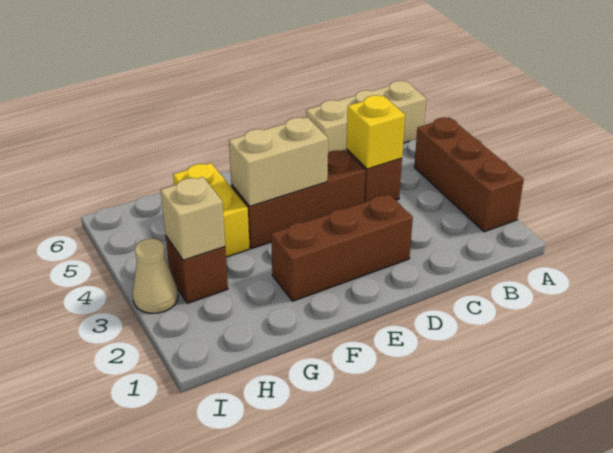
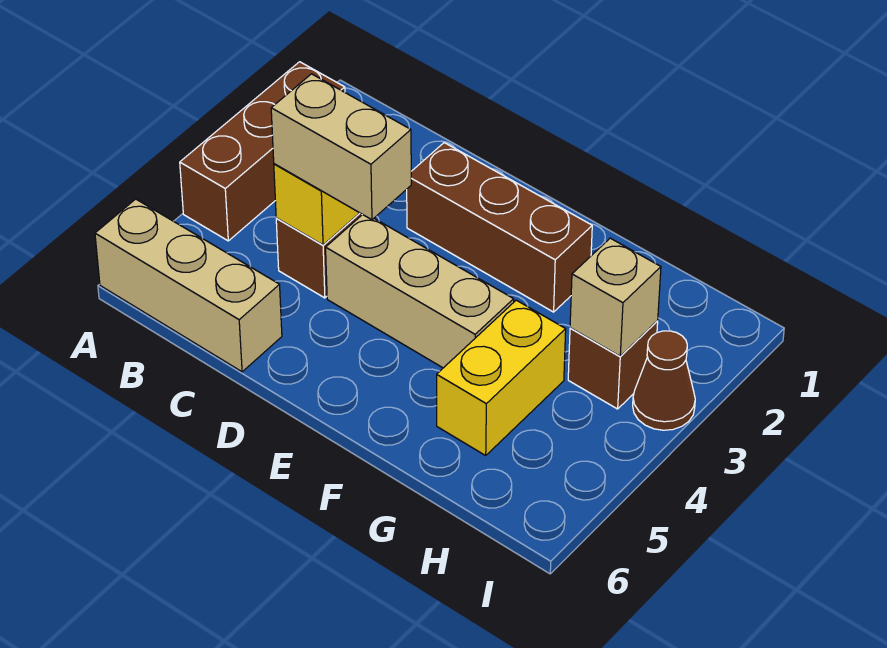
brown 1x3 brick [231,150,365,249] -> tan 1x3 brick [326,215,514,368]
tan 1x2 brick [229,117,328,206] -> tan 1x2 brick moved to [271,74,411,220]
tan 1x1 cone [133,238,178,313] -> brown 1x1 cone [633,331,695,430]

